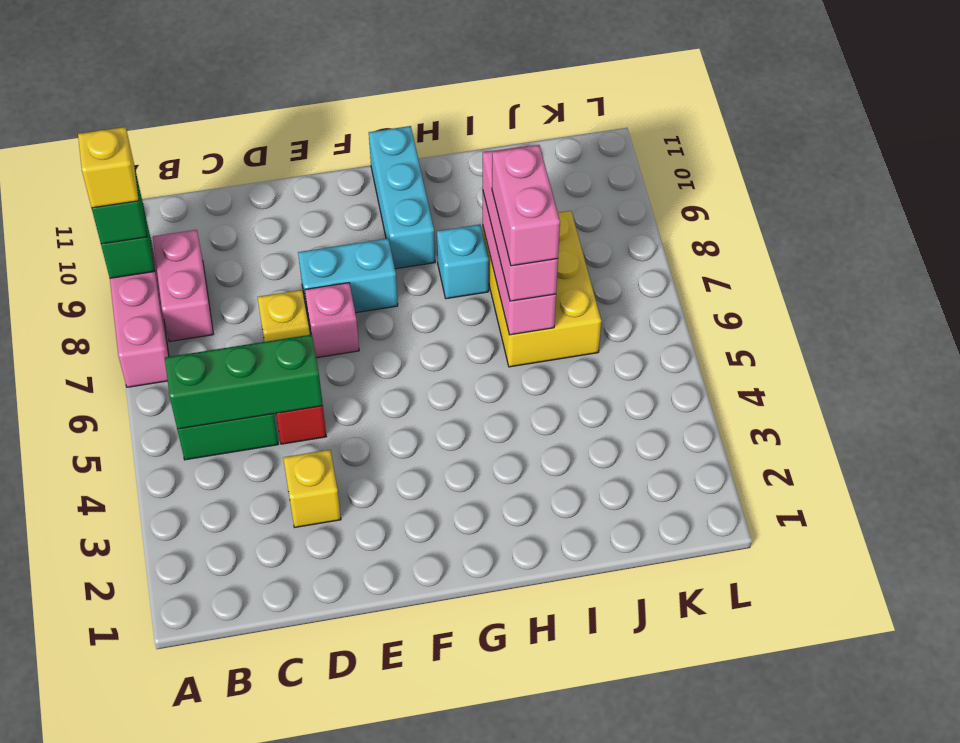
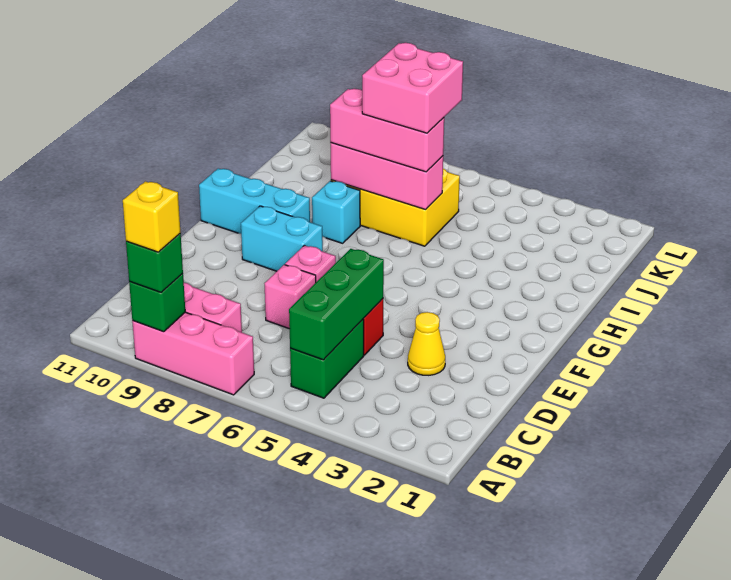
yellow 1x1 brick [283,450,341,527] -> yellow 1x1 cone [408,312,445,375]
yellow 1x1 brick [258,290,310,342] -> pink 1x1 brick [265,265,316,329]
cyan 1x2 brick [298,238,398,315] -> cyan 1x2 brick turned to [241,206,323,271]
pink 1x2 brick [492,145,560,266] -> pink 2x2 brick [362,43,463,133]

